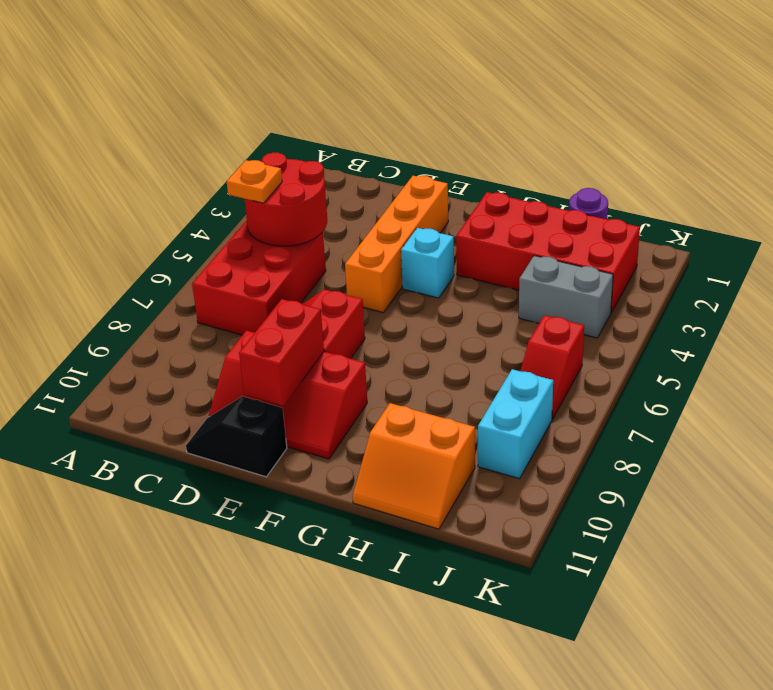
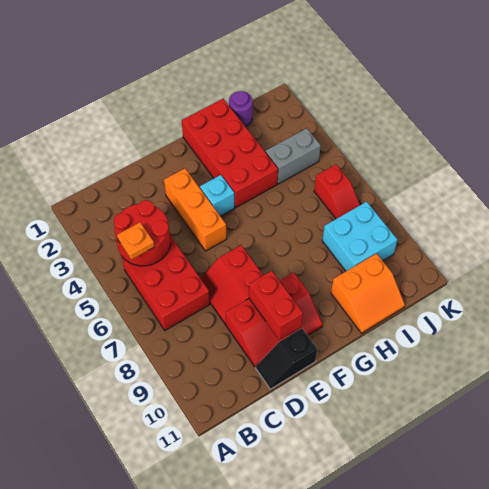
orange 1x4 brick [345,176,448,313] -> orange 1x3 brick [164,168,227,251]
red 2x4 brick [456,192,640,312] -> red 2x4 brick turned to [182,99,278,207]
cyan 1x2 brick [478,369,553,479] -> cyan 2x2 brick [322,202,397,271]

